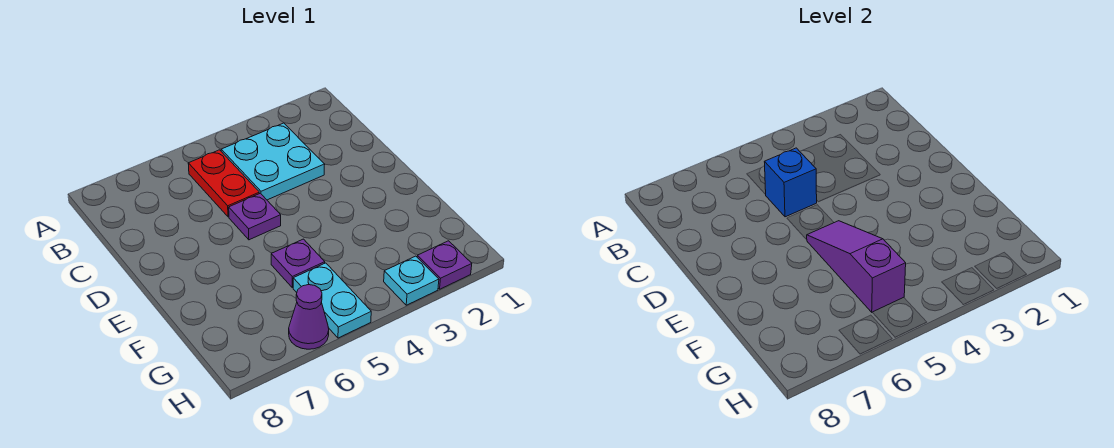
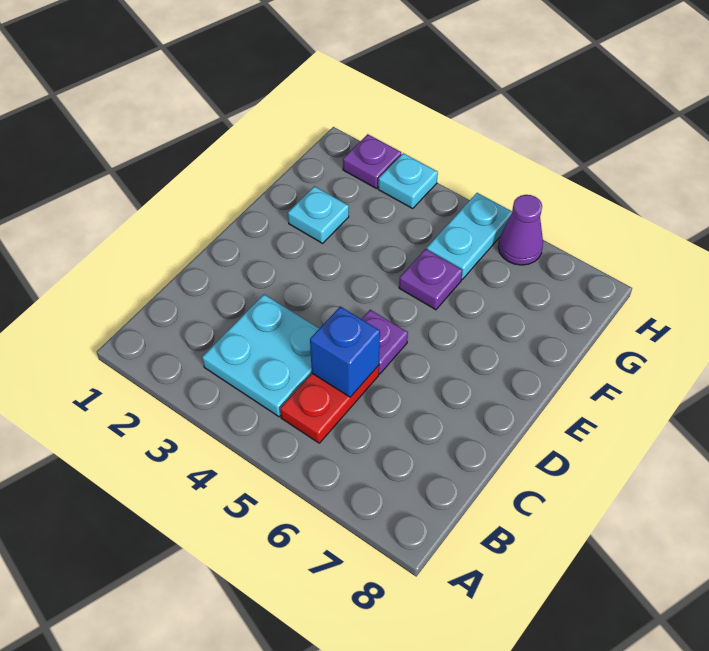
purple 1x3 slope [807,221,906,312] -> none
none -> cyan 1x1 plate [288,186,349,243]

